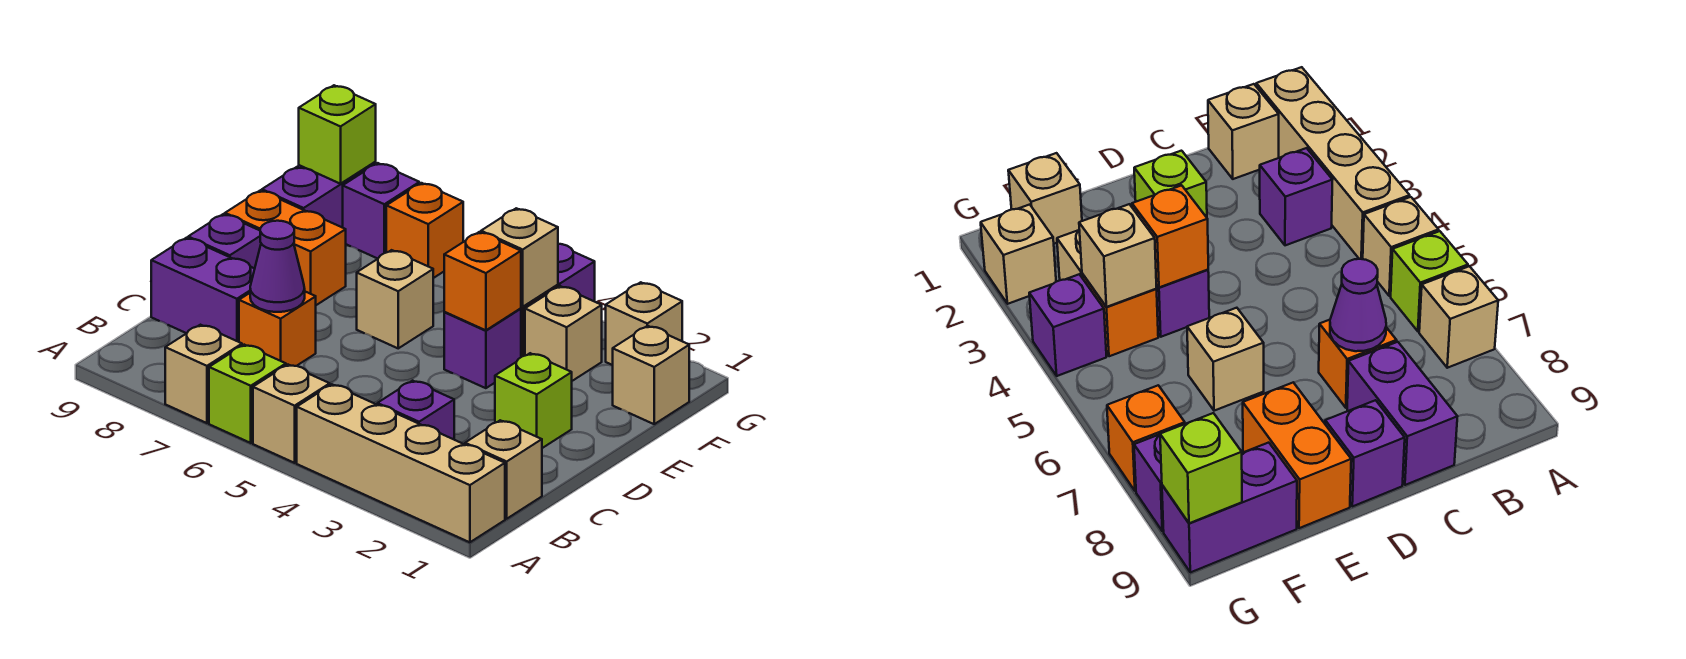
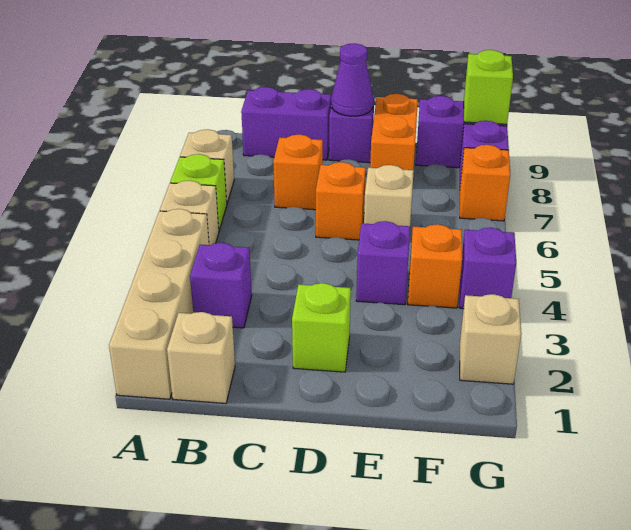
purple 1x1 cone [250,221,305,312] -> purple 1x1 cone moved to [331,43,373,116]
purple 1x2 brick [151,238,255,342] -> purple 1x2 brick turned to [241,87,331,160]
orange 1x1 brick [444,232,521,330] -> orange 1x1 brick moved to [316,162,366,240]
tan 1x1 brick [613,326,689,424] -> none
tan 1x1 brick [525,286,602,381] -> none
tan 1x1 brick [481,208,558,307] -> none

